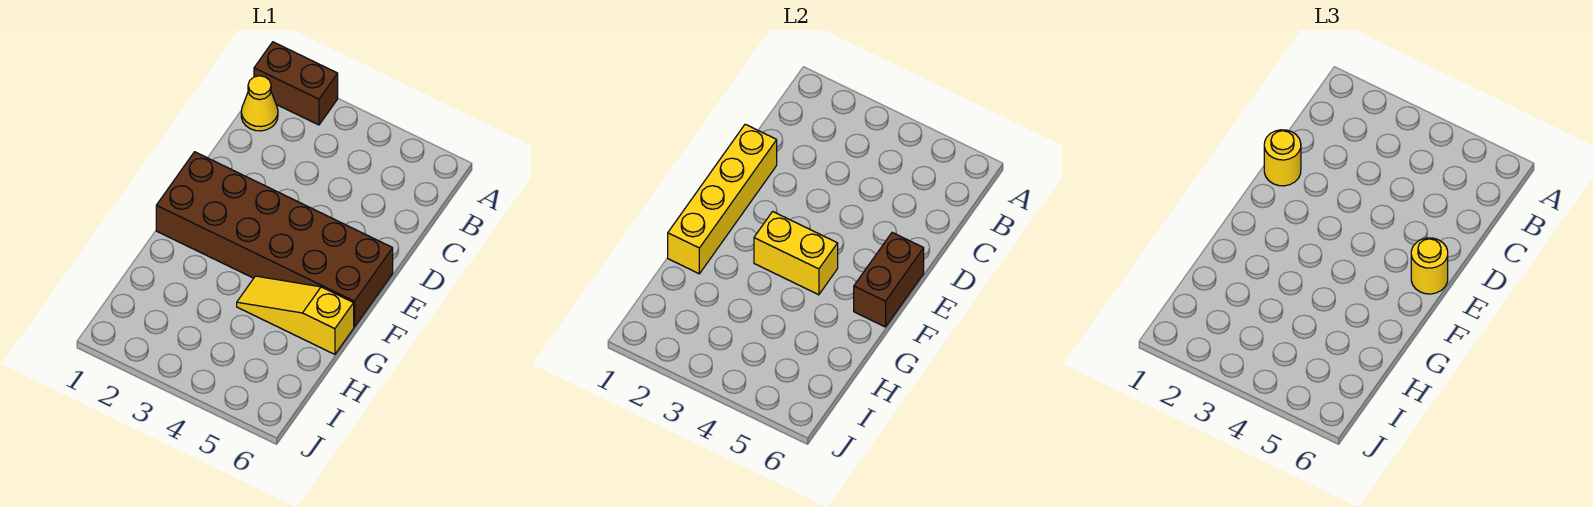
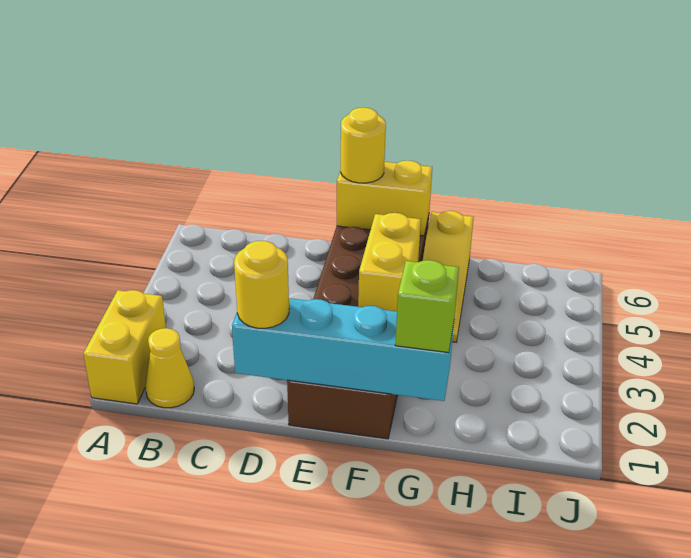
brown 1x2 brick [254,42,338,125] -> yellow 1x2 brick [83,290,166,404]
yellow 1x4 brick [668,124,777,274] -> cyan 1x4 brick [232,298,454,401]
brown 1x2 brick [854,233,924,327] -> yellow 1x2 brick [337,160,432,236]
none -> lime 1x1 brick [395,260,459,352]

